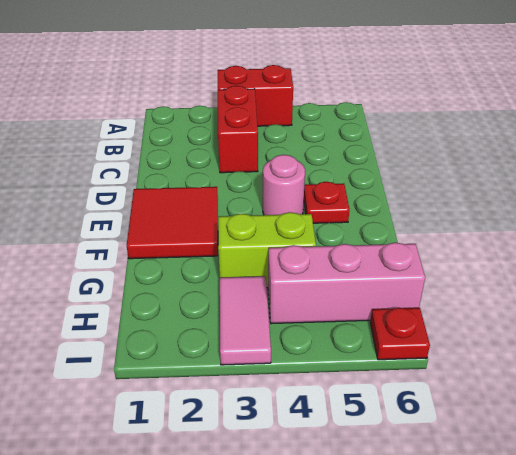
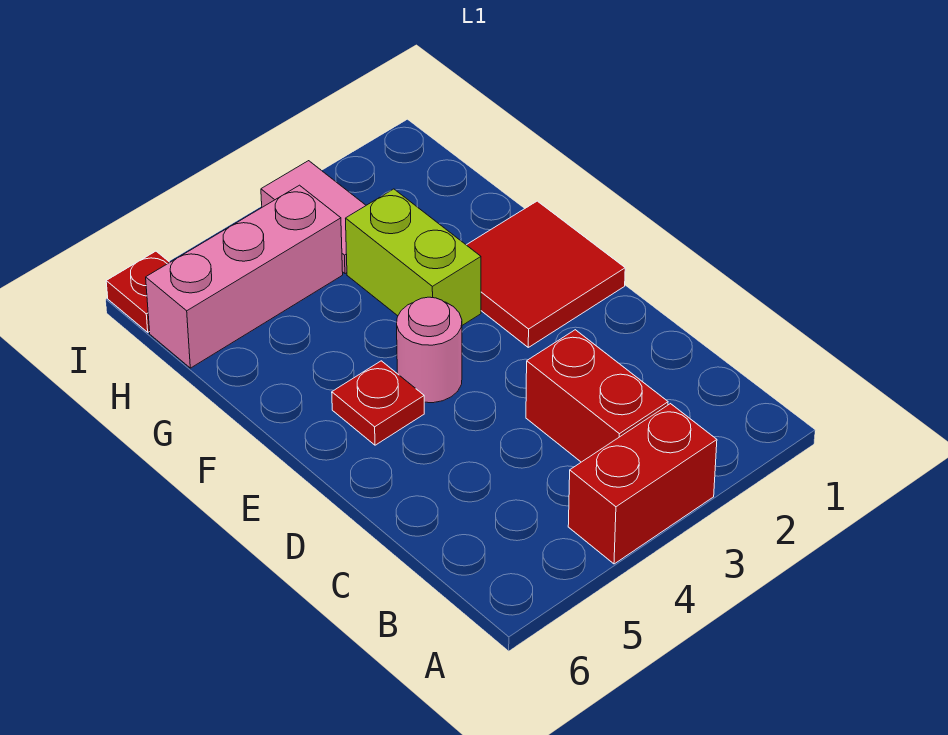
lime 1x2 brick [218,212,316,288] -> lime 1x2 brick turned to [346,189,481,325]

